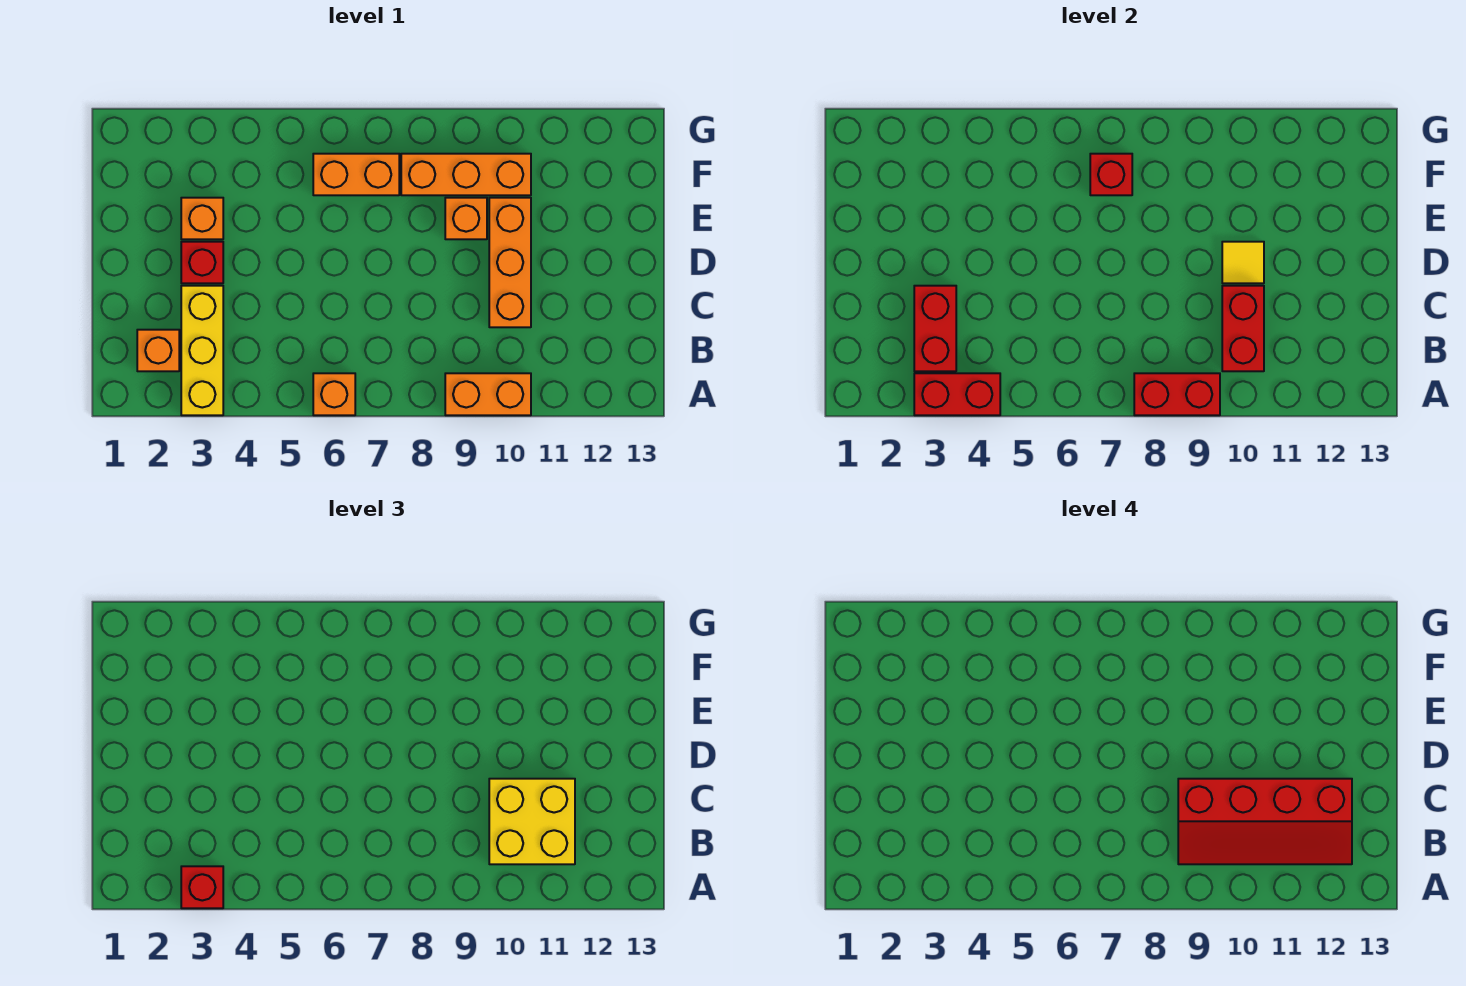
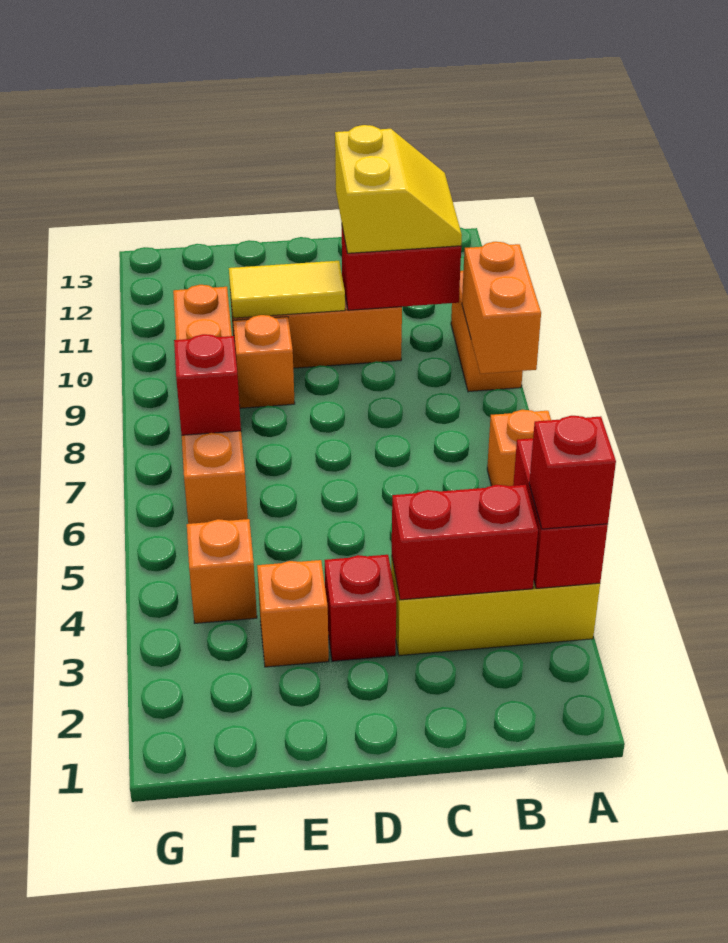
red 1x2 brick [1134,373,1220,415] -> orange 1x2 brick [462,242,541,374]
orange 1x1 brick [137,330,179,371] -> orange 1x1 brick moved to [187,519,257,623]
red 2x4 slope [1178,779,1352,864] -> none
yellow 2x2 brick [489,779,575,864] -> yellow 2x2 slope [335,125,462,253]
yellow 1x1 tile [1222,242,1264,283] -> yellow 1x2 tile [229,261,345,318]

